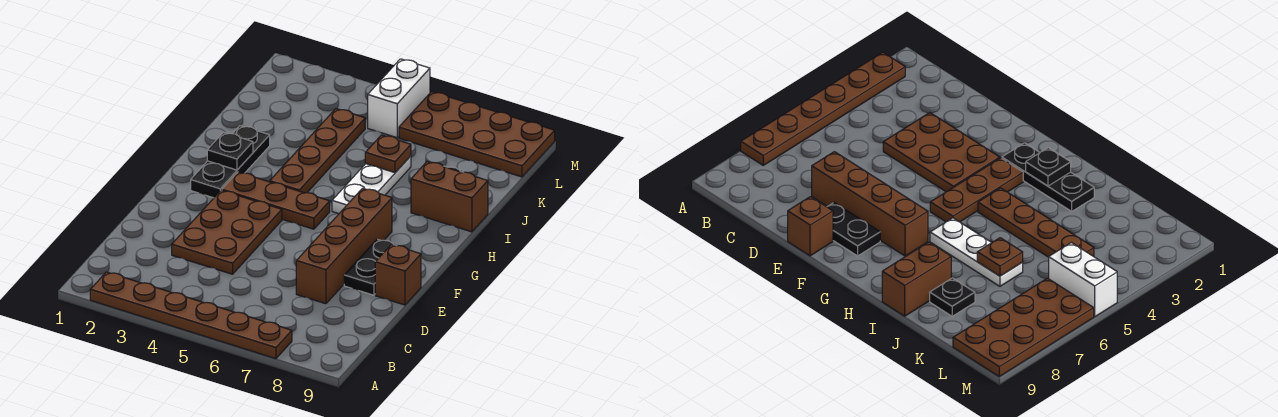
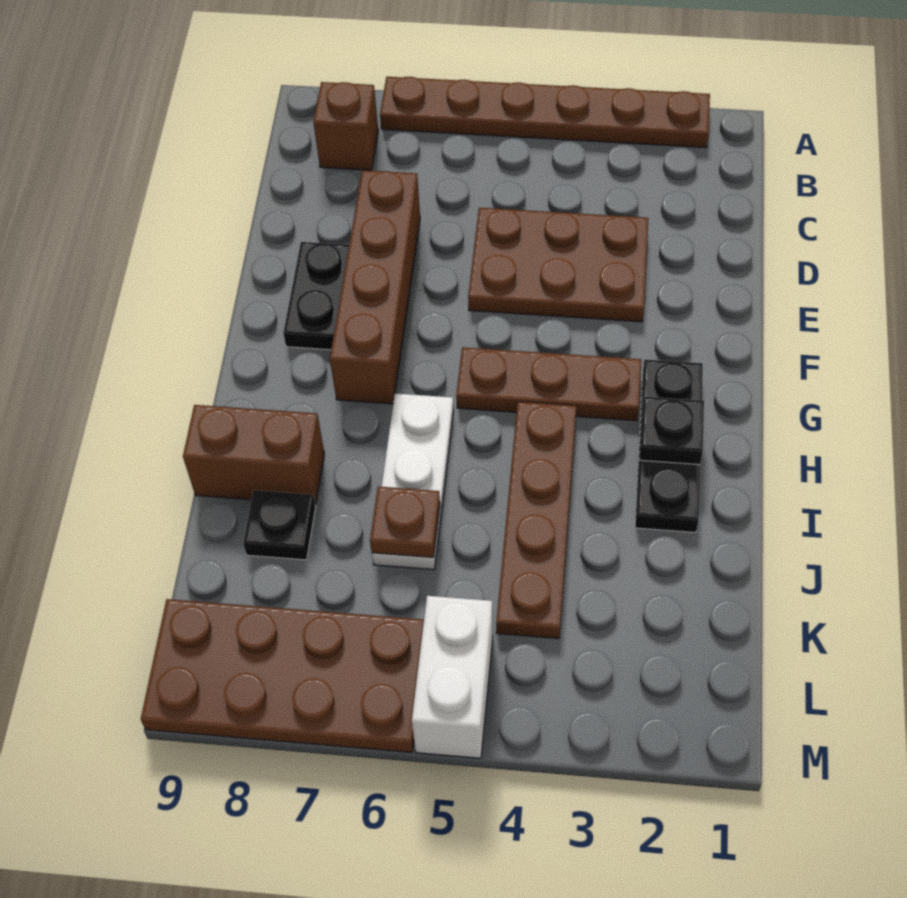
brown 2x3 plate [172,190,282,274] -> brown 2x3 plate turned to [468,208,648,322]
brown 1x1 brick [375,245,421,305] -> brown 1x1 brick moved to [313,82,378,170]

